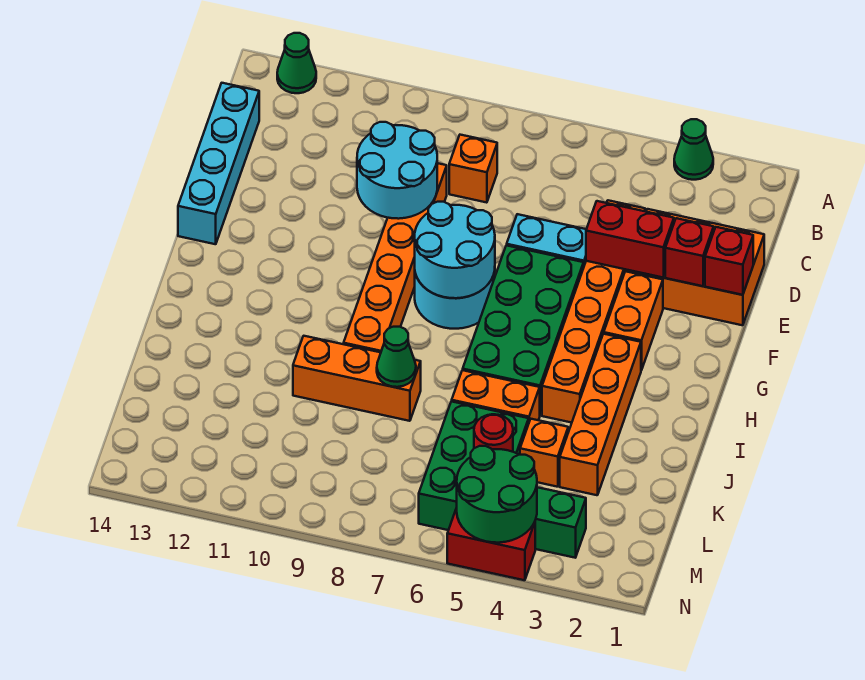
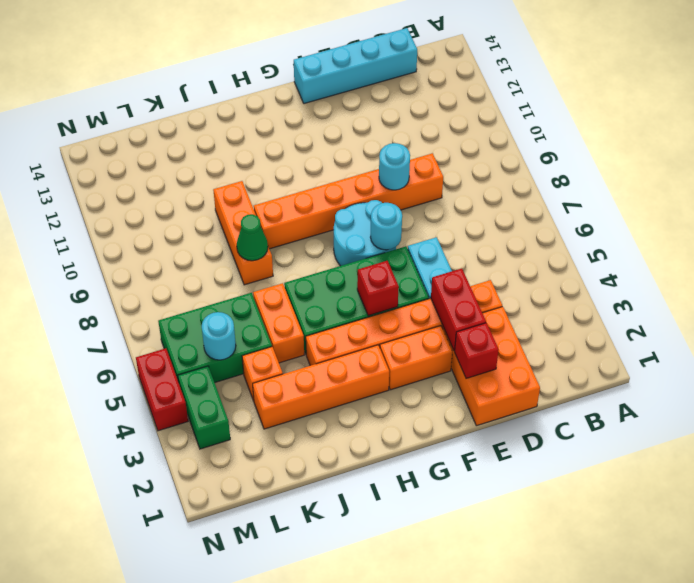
green 1x1 cone [674,119,713,180] -> none
green 1x1 cone [277,33,316,93] -> none
orange 1x1 brick [449,135,497,203] -> none
cyan 2x2 round brick [357,122,437,219] -> cyan 1x1 round brick [379,143,410,190]
red 1x1 brick [705,227,753,295] -> red 1x1 brick moved to [357,261,399,316]
cyan 2x2 round brick [415,202,495,298] -> cyan 1x1 round brick [371,203,402,250]
red 1x1 round brick [474,414,513,452] -> cyan 1x1 round brick [202,312,236,360]
green 2x2 round brick [457,446,537,543] -> none

